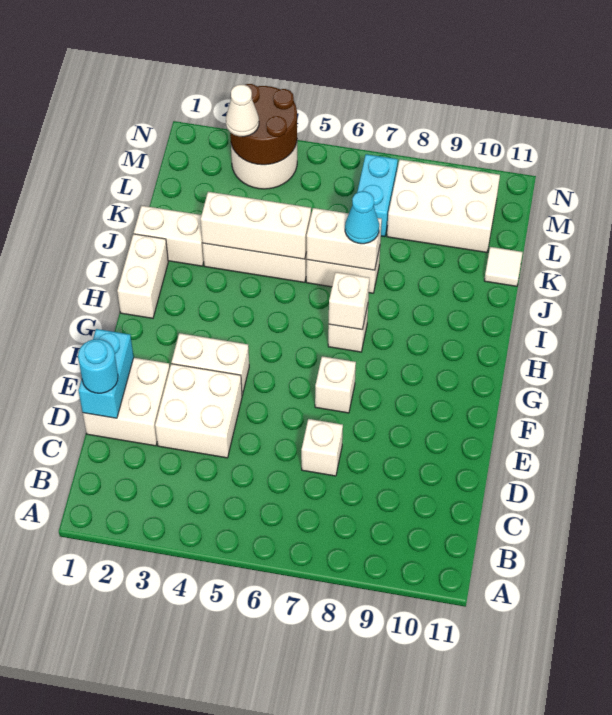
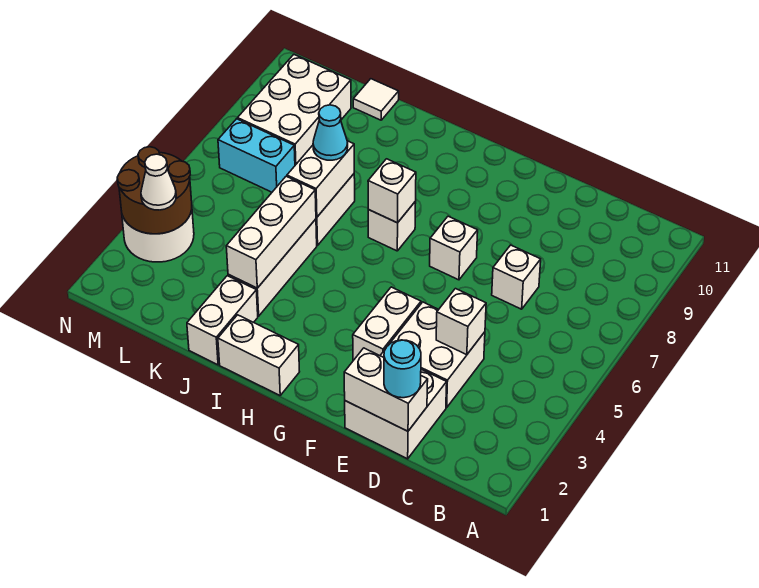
cyan 1x2 brick [79,329,134,418] -> white 1x2 brick [344,348,428,431]
none -> white 1x1 brick [436,289,486,355]

